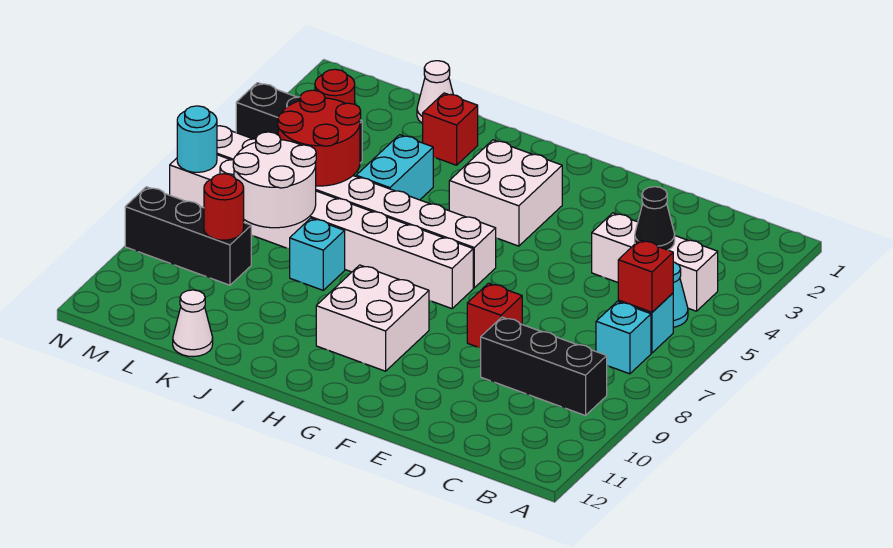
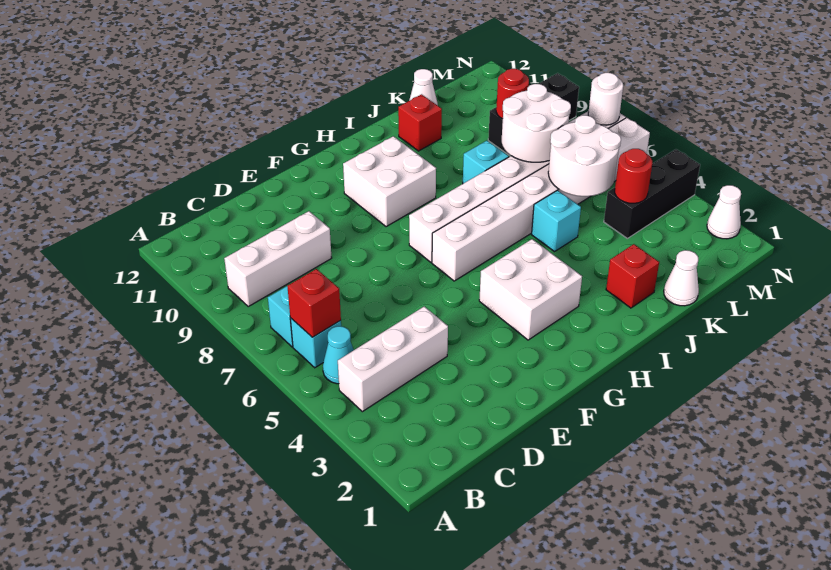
black 1x3 brick [481,317,607,416] -> white 1x3 brick [224,211,332,306]
black 1x1 cone [635,187,675,250] -> none
red 1x1 brick [467,283,522,348] -> red 1x1 brick moved to [398,94,442,151]
cyan 1x2 brick [356,135,433,200] -> cyan 1x1 brick [532,190,581,252]
red 2x2 round brick [278,90,361,186] -> white 2x2 round brick [548,115,621,196]
none -> white 1x1 cone [707,185,741,239]
cyan 1x1 round brick [177,106,217,172] -> white 1x1 round brick [588,73,623,125]

